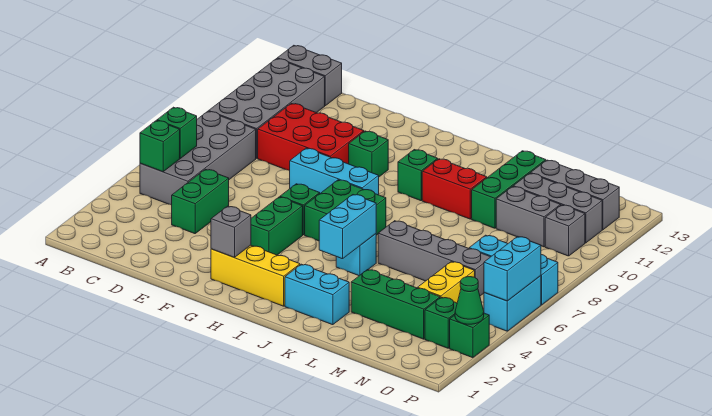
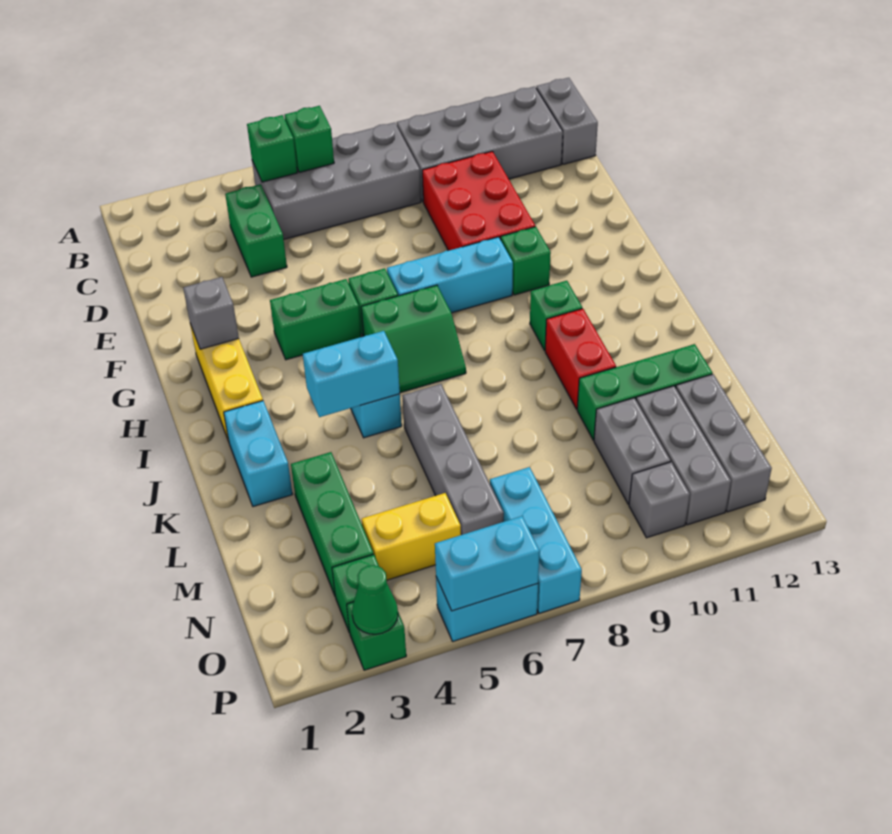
green 1x2 brick [172,169,229,234] -> green 1x2 brick turned to [225,184,287,277]
cyan 1x3 brick [290,148,379,195] -> cyan 1x3 brick turned to [387,237,513,313]
green 2x2 brick [305,180,386,241] -> green 2x2 slope [361,285,466,393]

